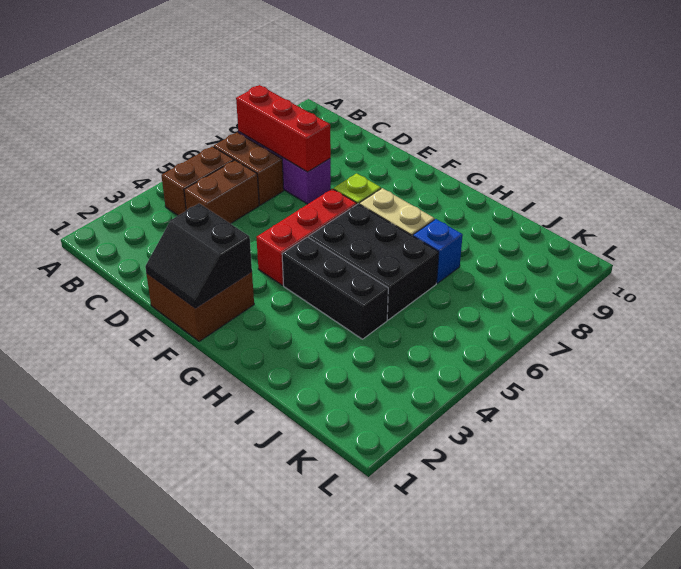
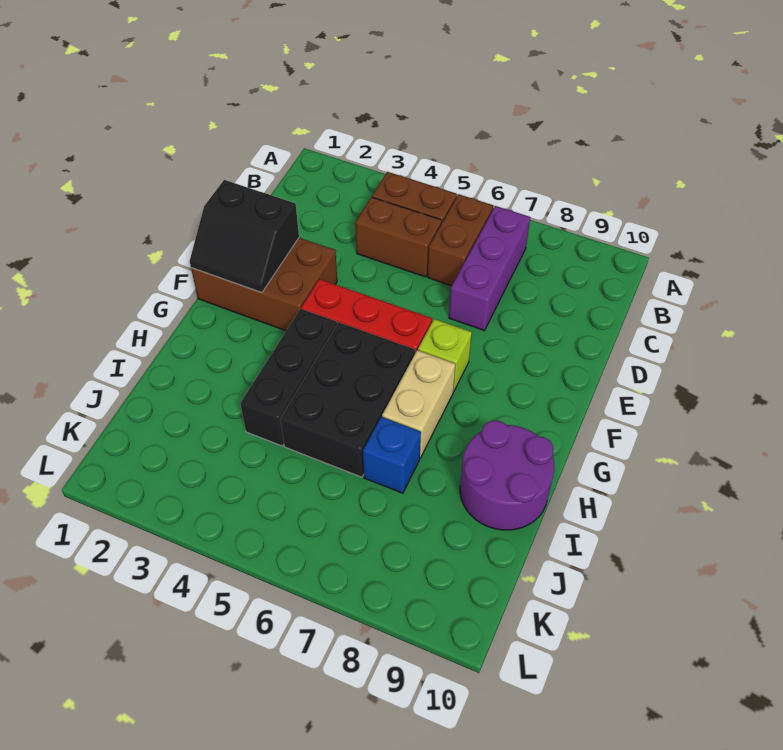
red 1x3 brick [236,85,331,172] -> none
brown 2x2 brick [146,271,254,342] -> brown 2x3 brick [191,238,337,331]
black 2x2 slope [145,204,252,308] -> black 2x2 slope turned to [190,180,299,293]
none -> purple 2x2 round brick [460,420,554,530]

